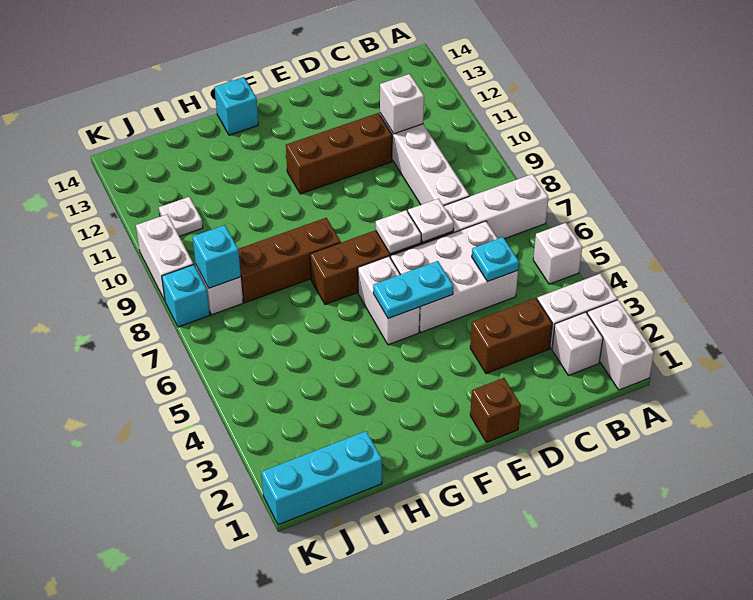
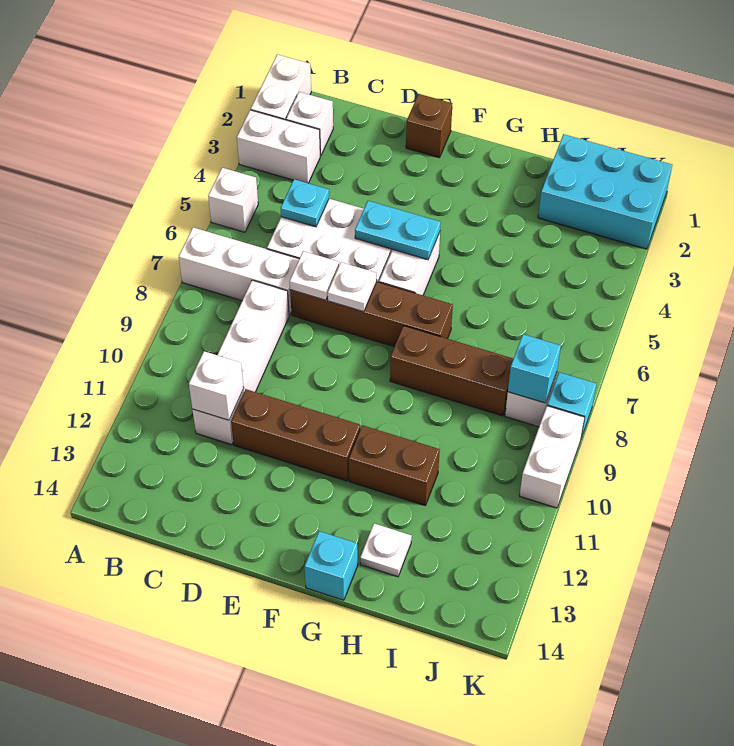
brown 1x2 brick [470,298,552,374] -> brown 1x2 brick moved to [349,425,440,505]
cyan 1x3 brick [261,431,382,525] -> cyan 2x3 brick [538,134,672,249]
white 1x1 plate [159,197,203,236] -> white 1x1 plate moved to [360,524,412,577]

